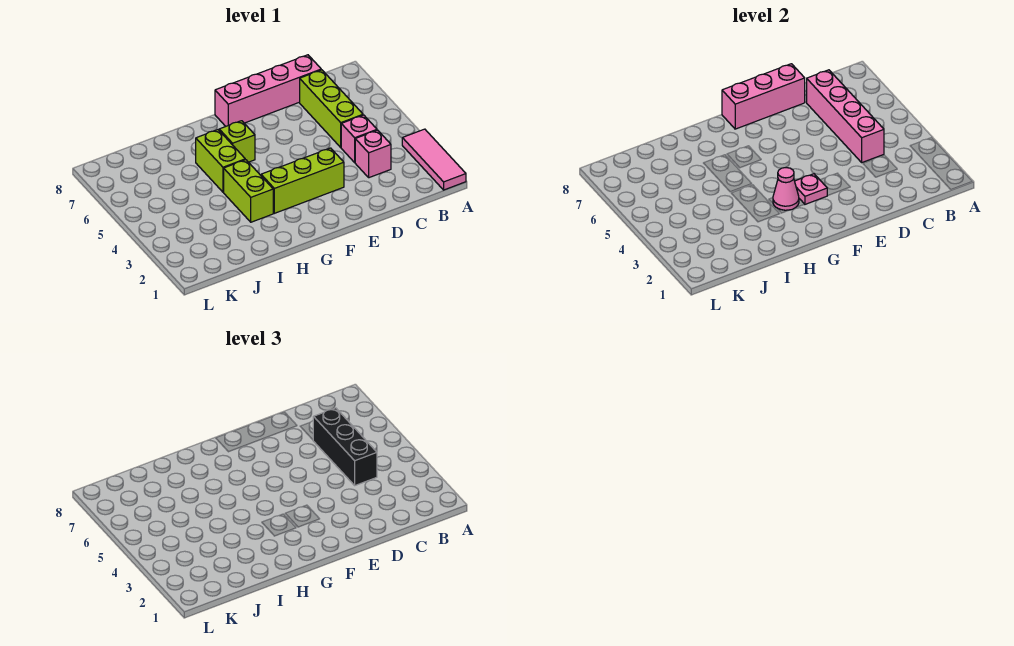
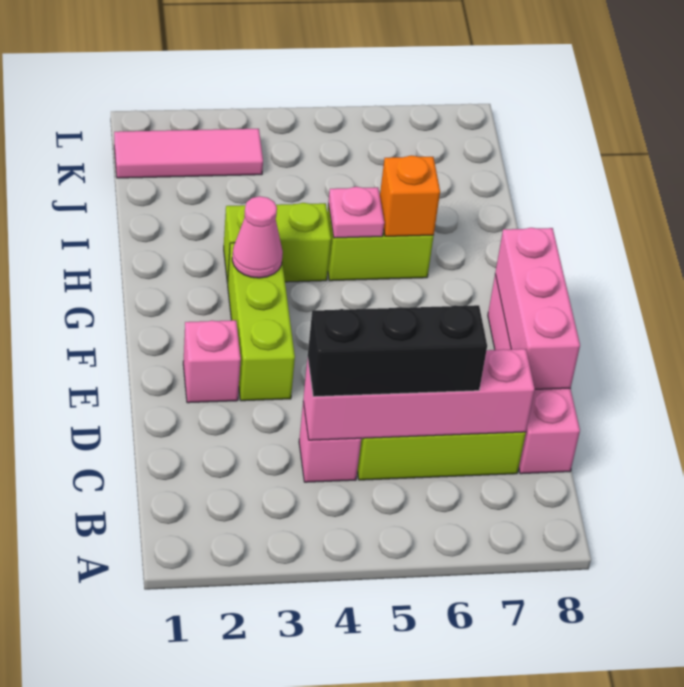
pink 1x3 tile [402,129,466,190] -> pink 1x3 tile moved to [114,129,263,178]
pink 1x1 brick [355,130,391,178] -> pink 1x1 brick moved to [183,320,241,403]
pink 1x1 plate [795,174,827,204] -> pink 1x1 plate moved to [328,187,384,238]
lime 1x1 brick [219,121,255,162] -> none
none -> orange 1x1 brick [380,156,440,236]

